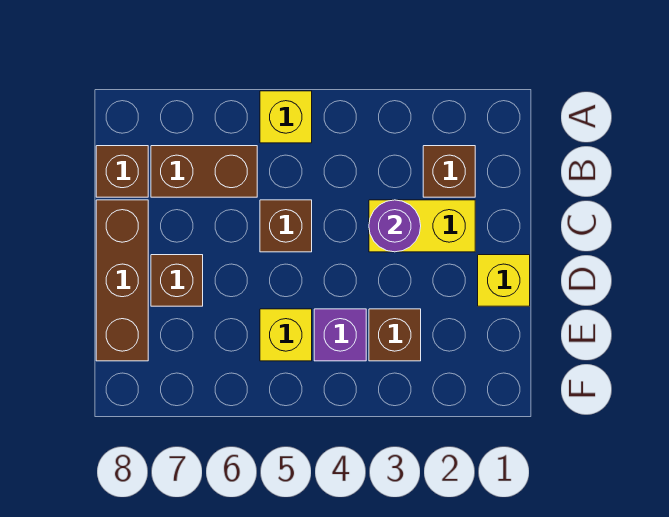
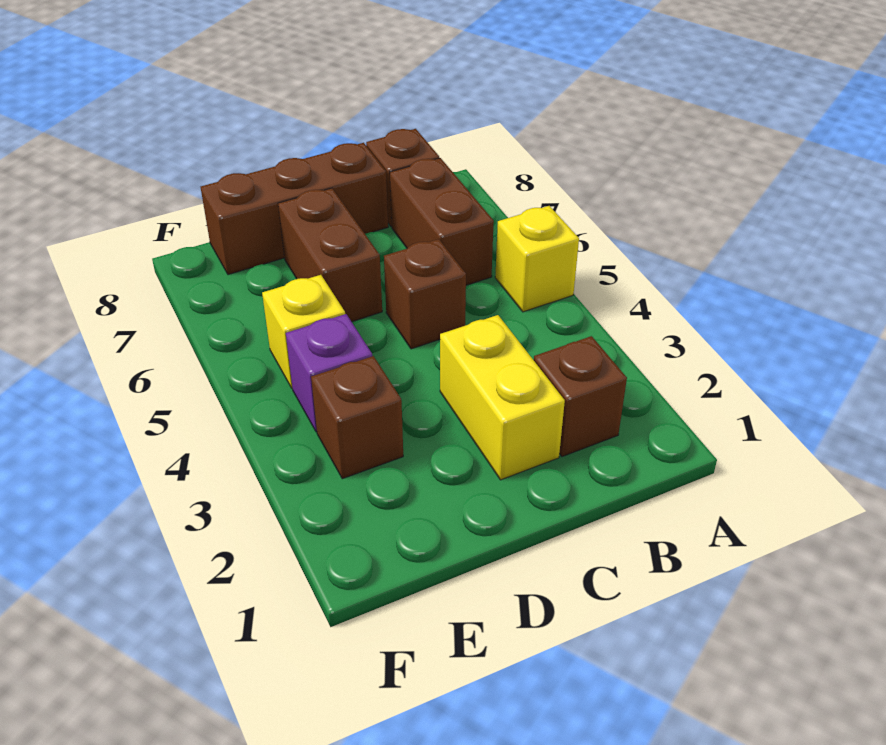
purple 1x1 round brick [369,200,421,252] -> none
yellow 1x1 brick [478,255,530,306] -> none
brown 1x1 brick [151,255,203,306] -> brown 1x2 brick [278,188,382,322]

